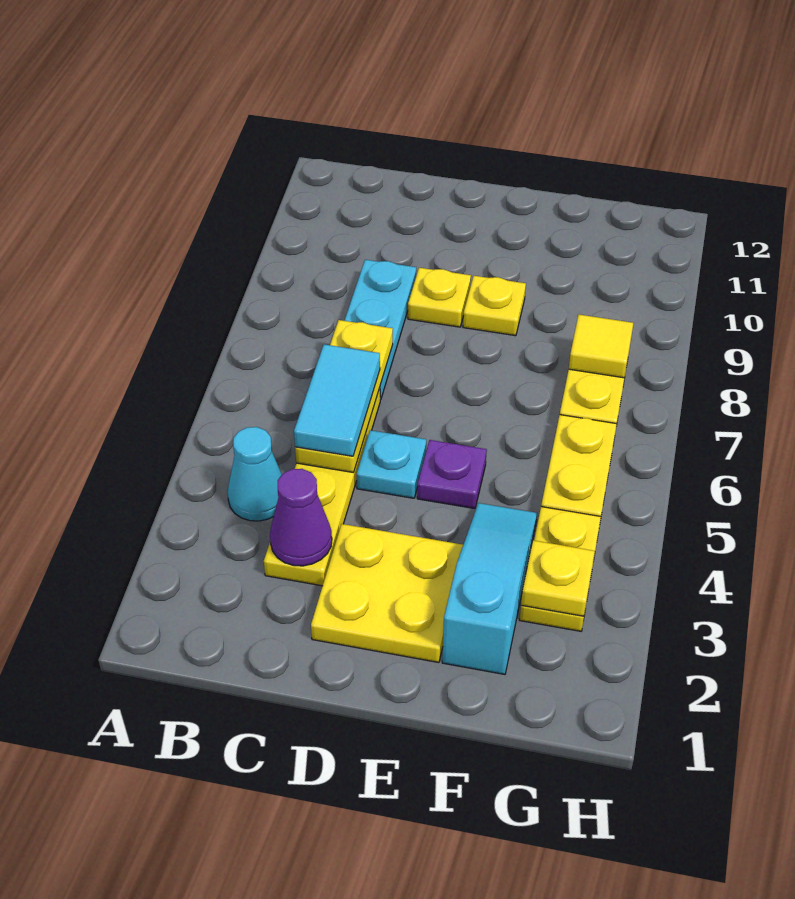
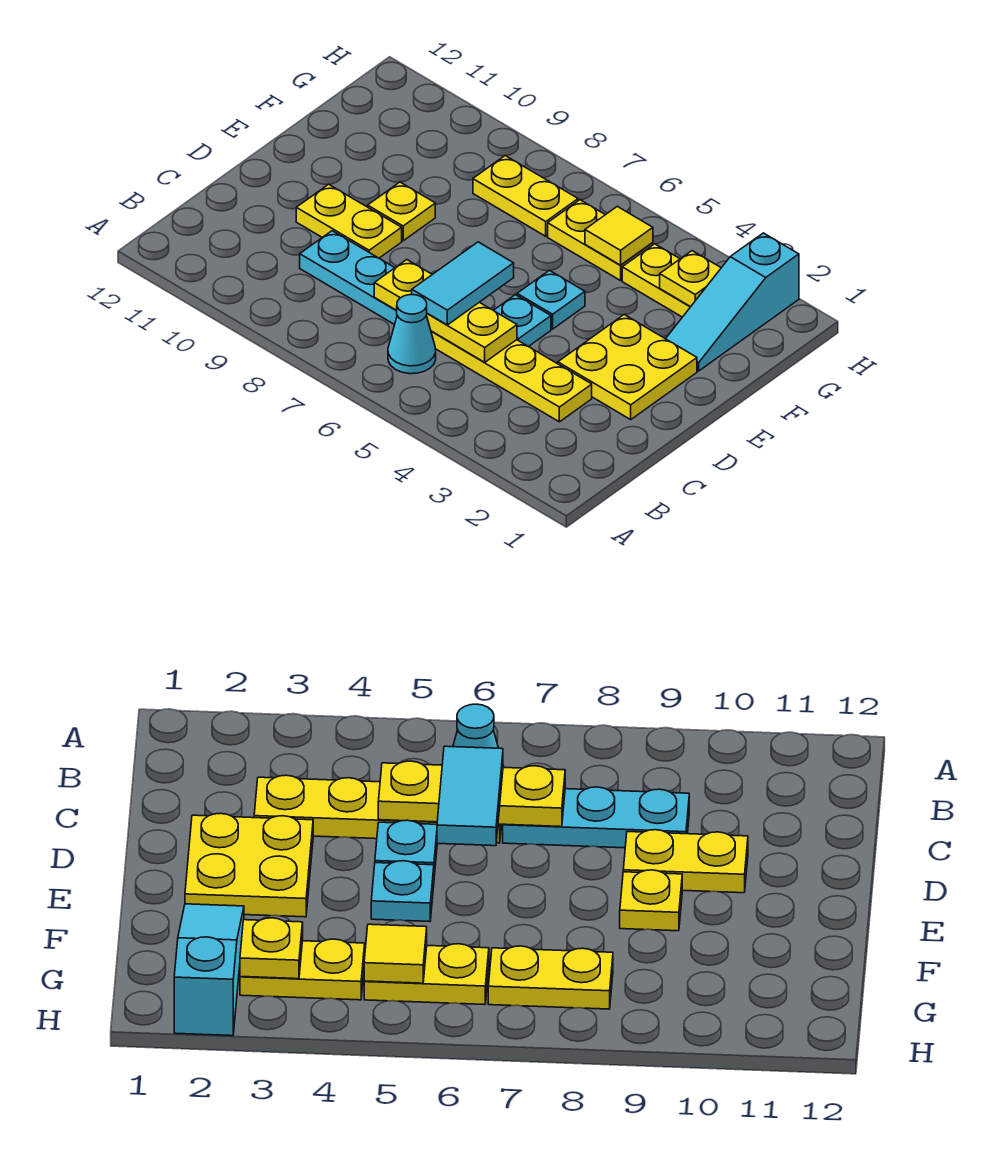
cyan 1x1 cone [227,427,282,521] -> cyan 1x1 cone moved to [388,295,436,374]
purple 1x1 cone [270,469,332,566] -> none
cyan 1x2 tile [294,344,380,456] -> cyan 1x2 tile turned to [412,242,514,325]
yellow 1x1 plate [408,268,471,327] -> yellow 1x2 plate [296,184,402,258]
purple 1x1 plate [417,440,487,509] -> cyan 1x1 plate [517,270,585,329]
cyan 1x3 slope [442,503,537,674] -> cyan 1x3 slope turned to [666,233,799,371]
yellow 1x1 tile [569,315,633,378] -> yellow 1x1 tile moved to [585,206,653,265]

